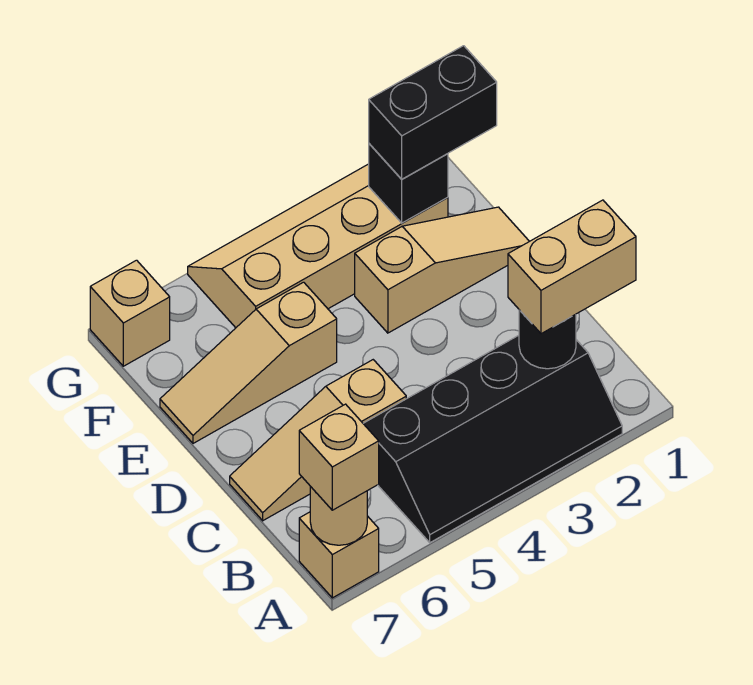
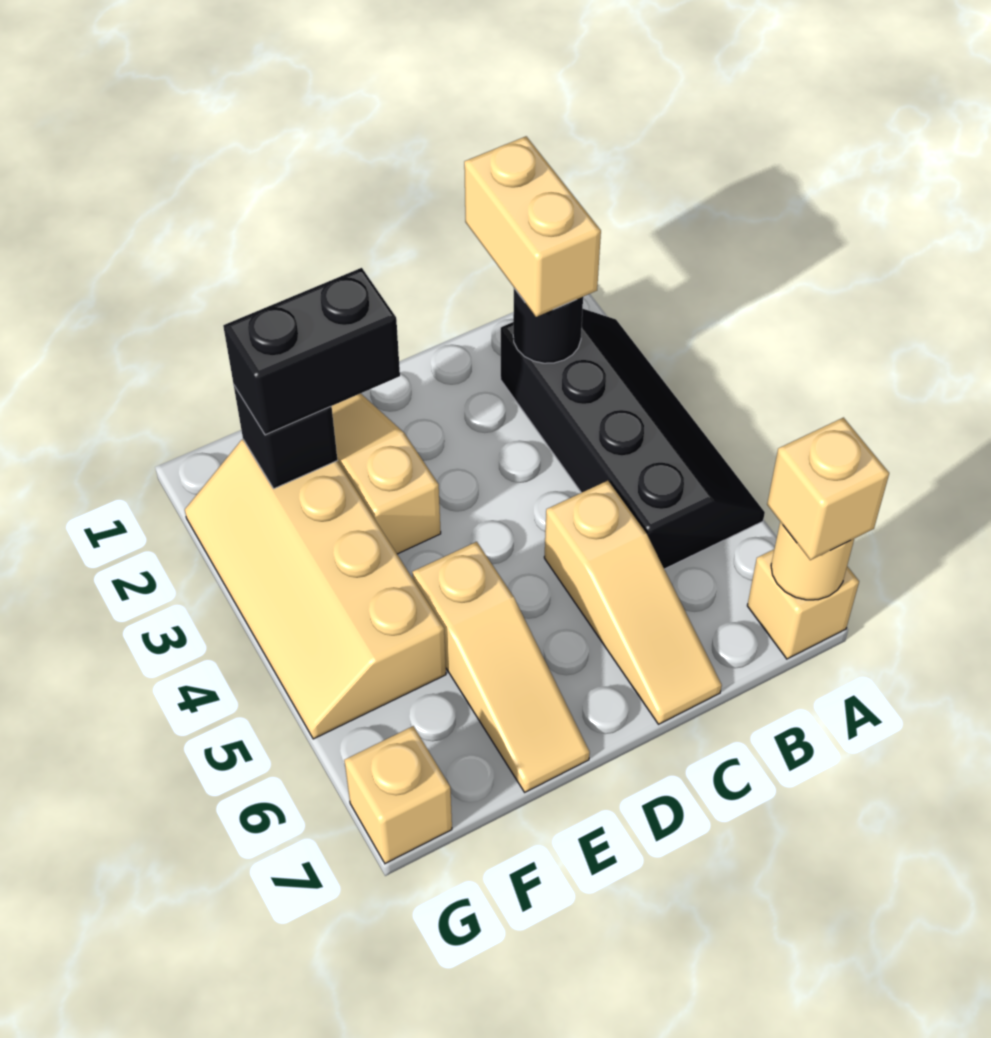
black 1x2 brick [369,46,497,179] -> black 1x2 brick turned to [223,268,400,435]

